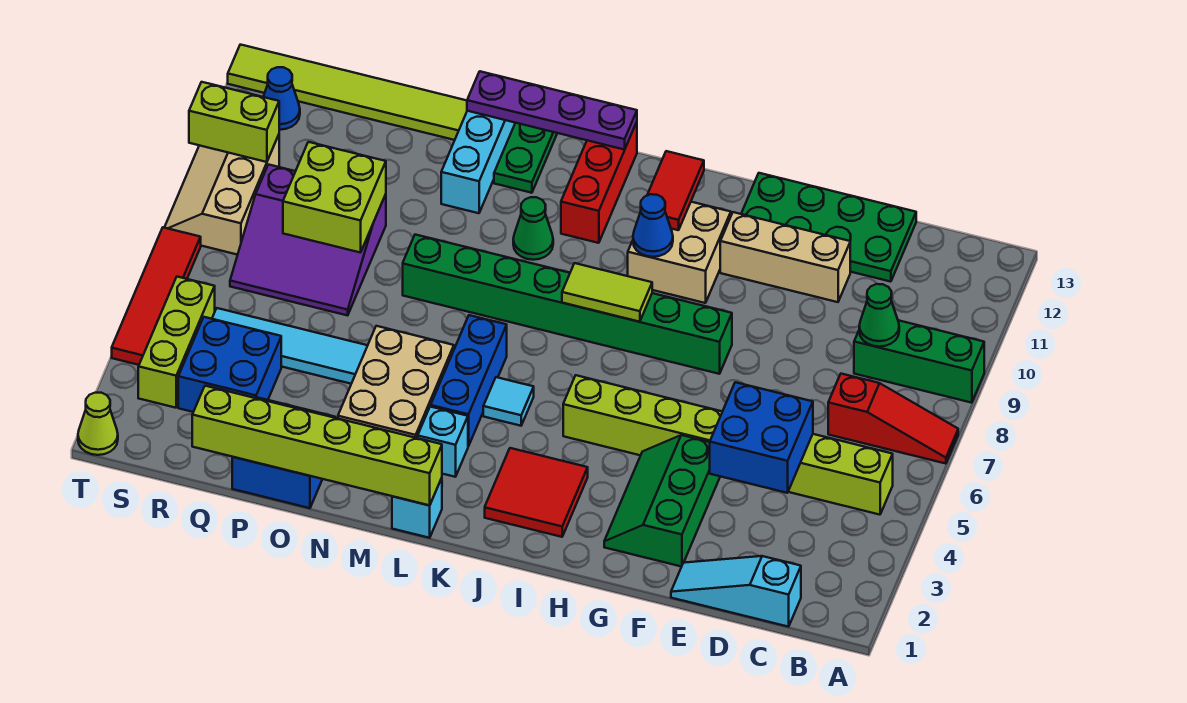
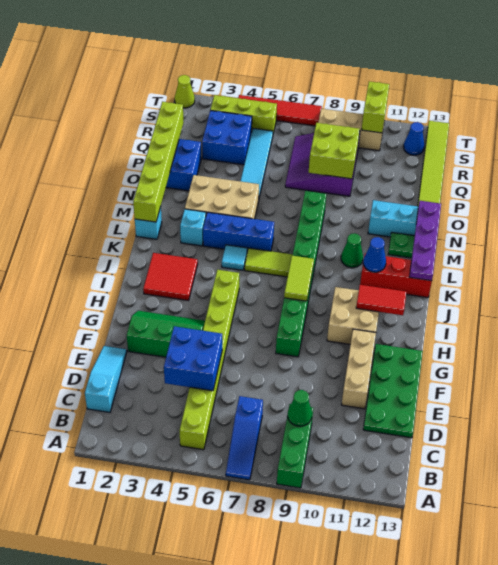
red 1x3 slope [828,374,958,464] -> blue 1x3 slope [226,396,263,480]
blue 1x1 cone [633,194,673,257] -> blue 1x1 cone moved to [363,237,386,272]
none -> lime 1x2 tile [245,248,293,277]

